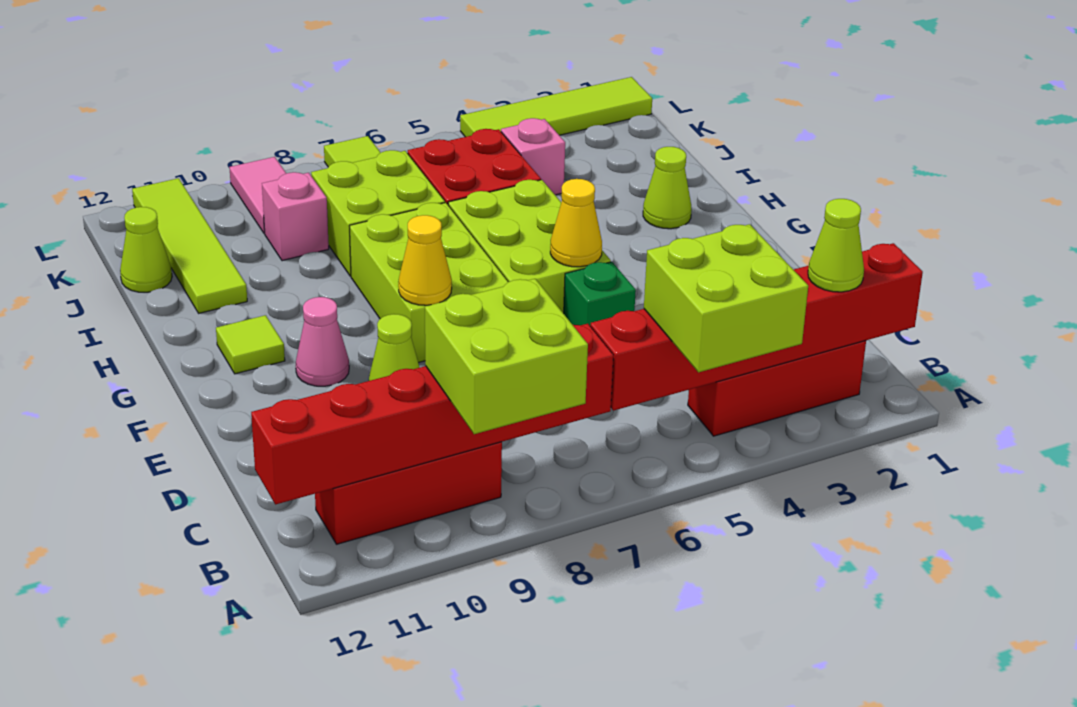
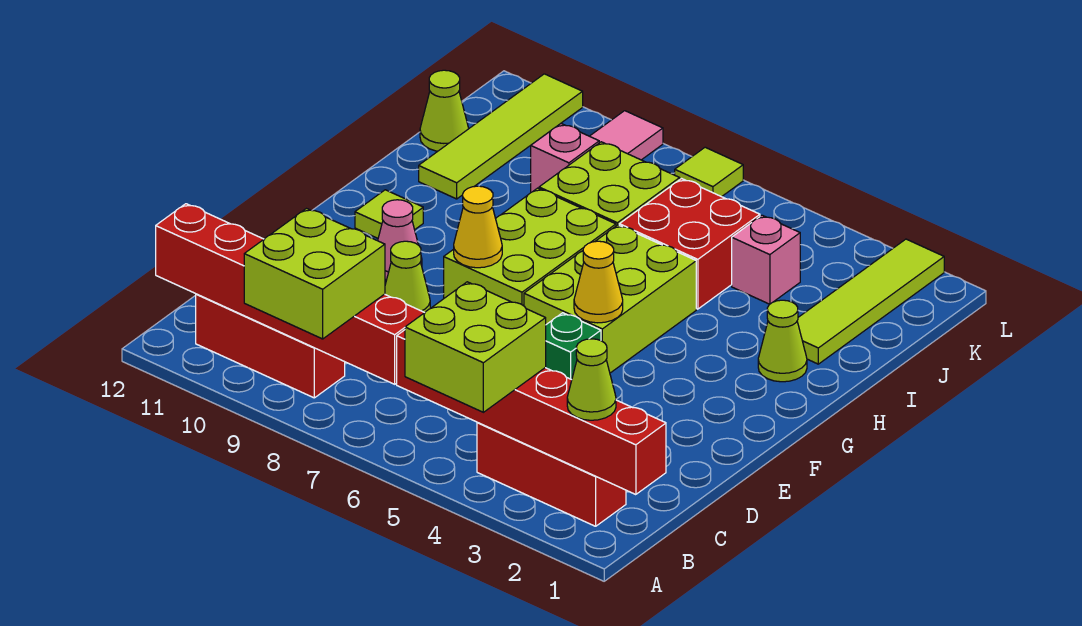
lime 1x4 tile [460,77,652,137] -> lime 1x4 tile turned to [797,239,944,364]

